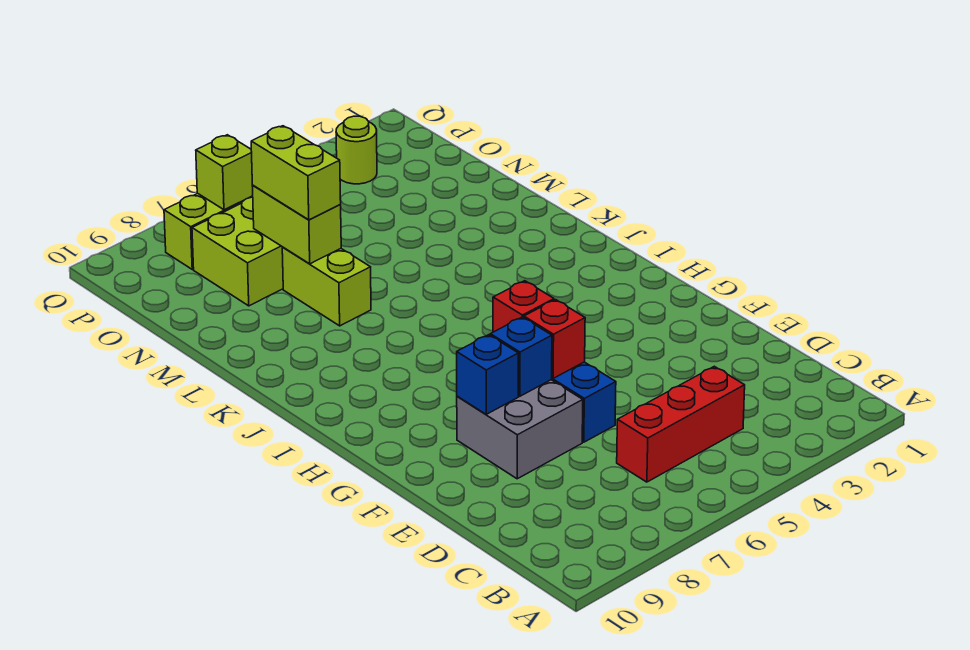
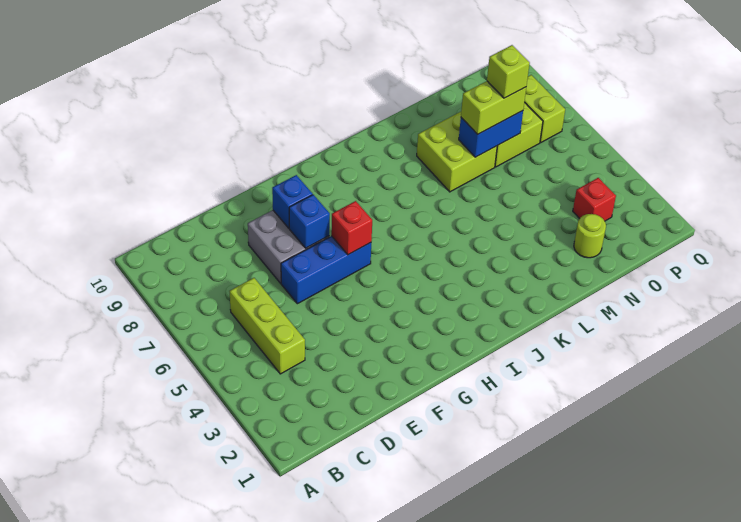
red 1x3 brick [617,366,745,482] -> lime 1x3 brick [229,278,305,374]
red 1x1 brick [524,300,585,378] -> red 1x1 brick moved to [573,178,616,221]
lime 1x2 brick [282,247,371,326] -> lime 2x2 brick [417,112,497,192]
lime 1x2 brick [253,185,341,264] -> blue 1x2 brick [459,111,523,157]
lime 1x1 round brick [336,116,377,184] -> lime 1x1 round brick moved to [574,214,606,258]
lime 1x1 brick [196,135,253,210] -> lime 1x1 brick moved to [487,45,530,98]

